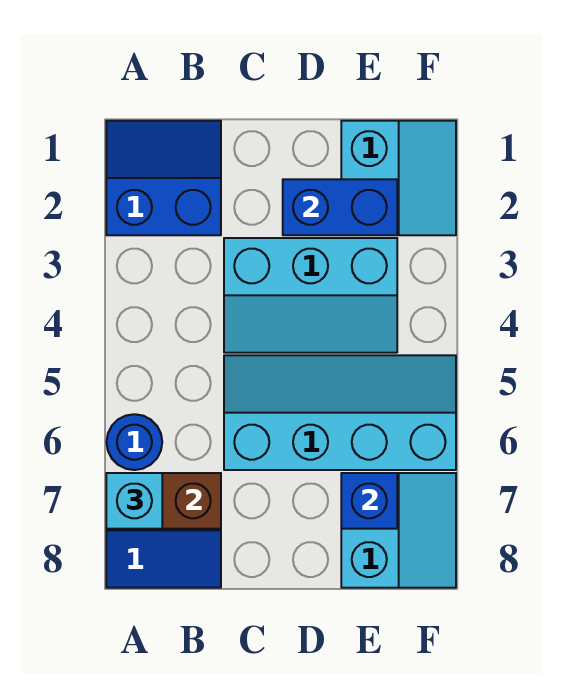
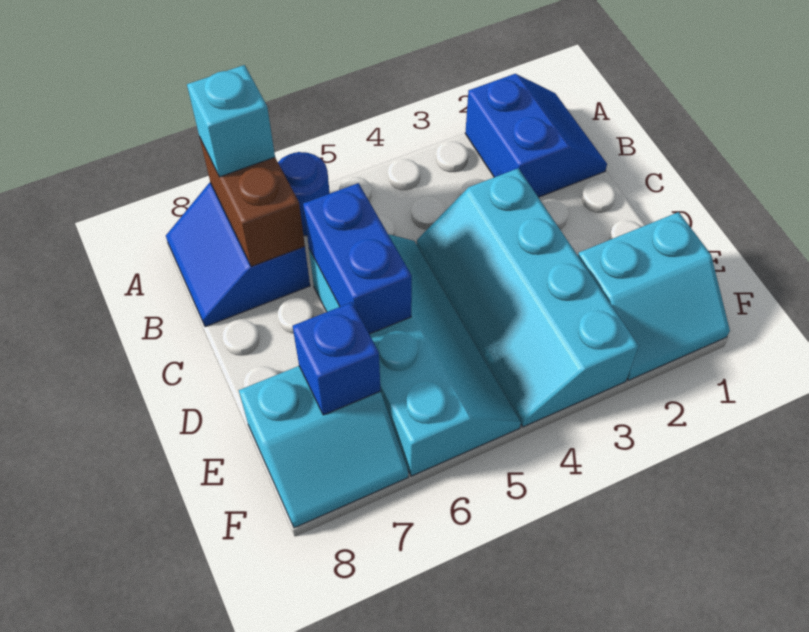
cyan 2x3 slope [224,238,397,353] -> cyan 2x4 slope [417,168,639,427]
blue 1x2 brick [283,179,397,235] -> blue 1x2 brick moved to [303,183,412,334]

